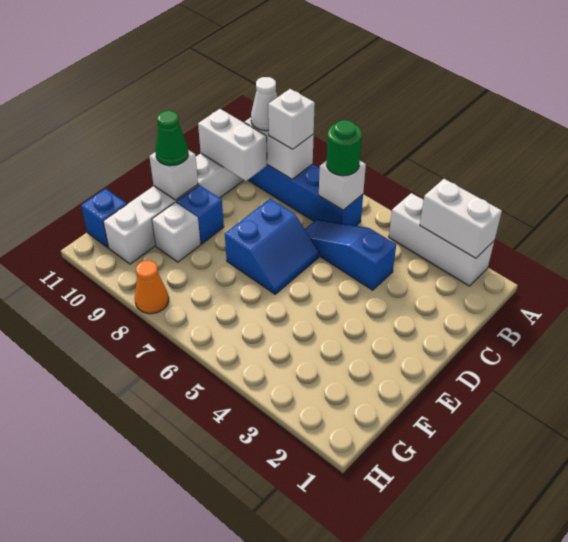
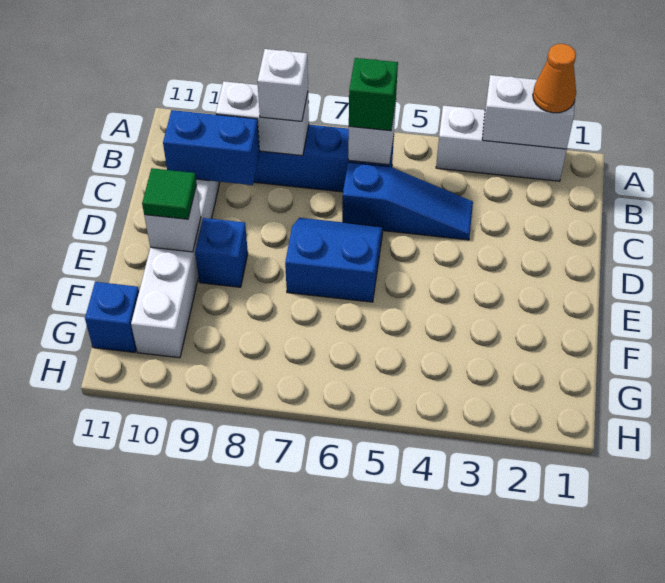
green 1x1 round brick [327,120,362,176] -> green 1x1 brick [349,58,398,131]
white 1x1 cone [251,77,277,131] -> none
blue 1x3 slope [305,220,396,290] -> blue 1x3 slope turned to [342,162,473,240]
white 1x2 brick [198,109,267,181] -> blue 1x2 brick [163,110,260,185]
blue 2x2 slope [225,199,319,294] -> blue 2x2 slope turned to [285,218,383,302]
green 1x1 cone [155,110,188,166] -> green 1x1 tile [142,168,197,219]
white 1x1 brick [152,202,201,262] -> none
orange 1x1 cone [135,260,169,314] -> orange 1x1 cone moved to [533,44,576,113]

